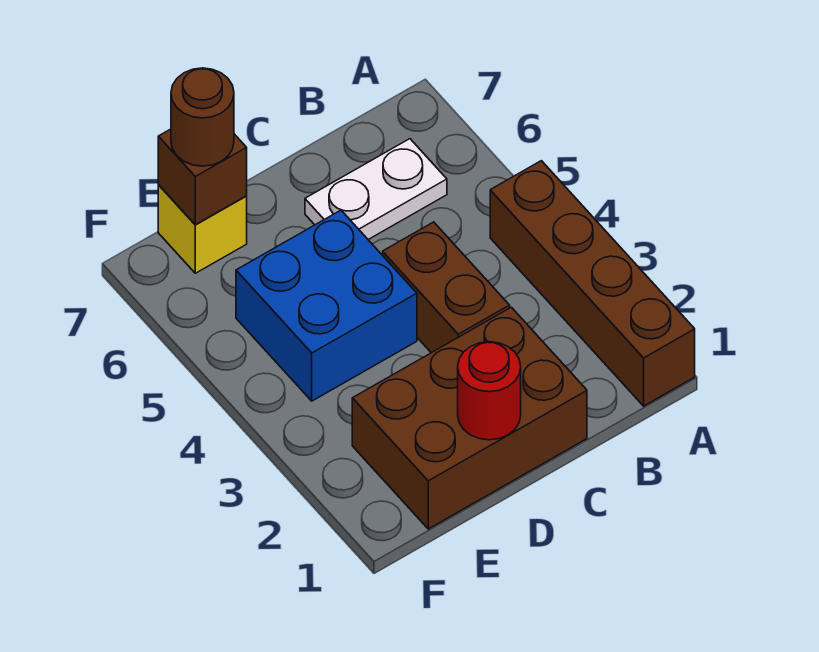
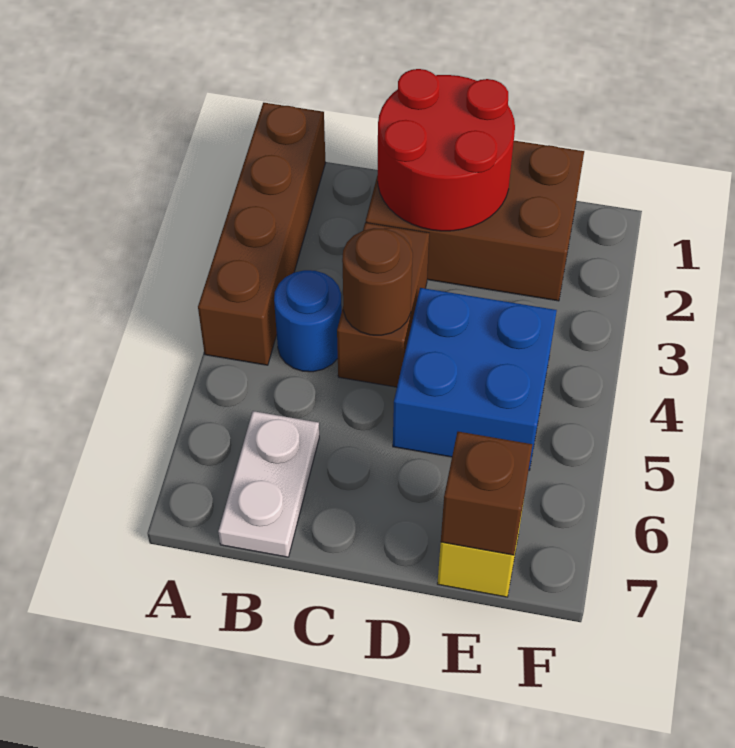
none -> blue 1x1 round brick [274,270,342,372]
white 1x2 plate [305,139,447,240] -> white 1x2 plate turned to [218,411,319,557]
red 1x1 round brick [458,342,521,440] -> red 2x2 round brick [378,69,515,231]
brown 1x1 round brick [171,68,234,166] -> brown 1x1 round brick moved to [342,228,413,335]

